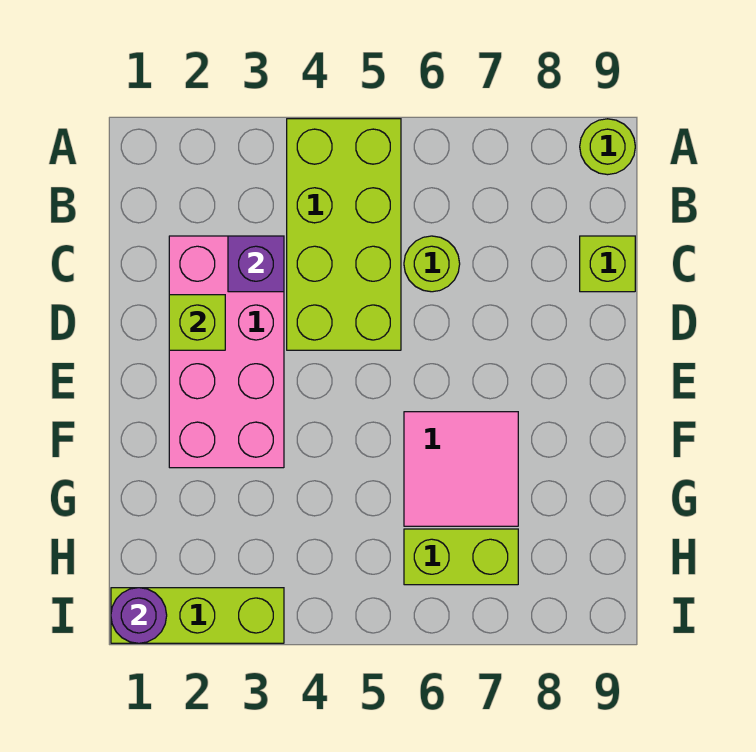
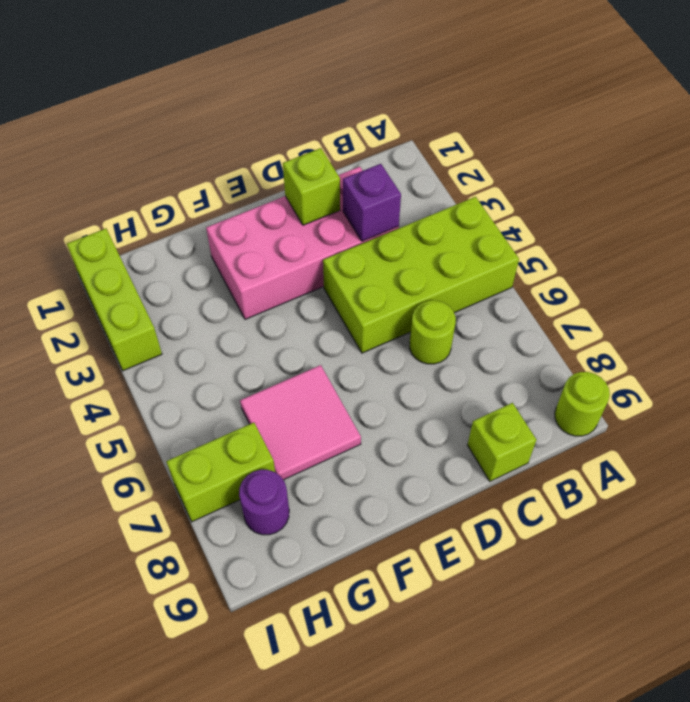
lime 1x2 brick [404,529,518,585] -> lime 1x2 brick turned to [166,423,275,522]
purple 1x1 round brick [111,588,167,643] -> purple 1x1 round brick moved to [239,470,289,535]

